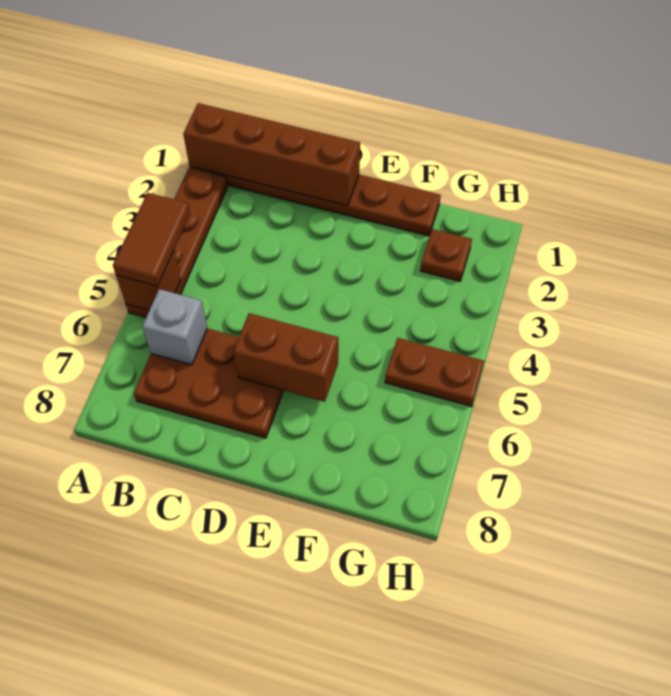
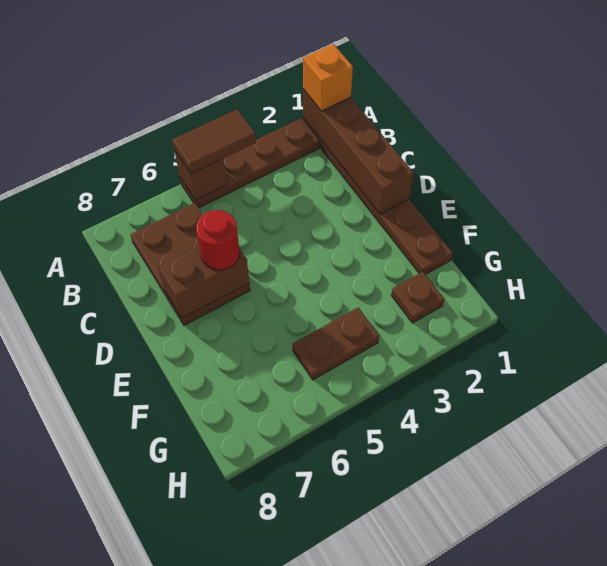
none -> orange 1x1 brick [303,44,353,111]
grey 1x1 brick [142,289,207,365] -> none
brown 1x2 brick [233,313,338,402] -> brown 1x2 brick turned to [158,246,249,318]
none -> red 1x1 round brick [196,210,240,270]
brown 1x2 plate [385,338,484,406] -> brown 1x2 plate turned to [292,307,379,380]

